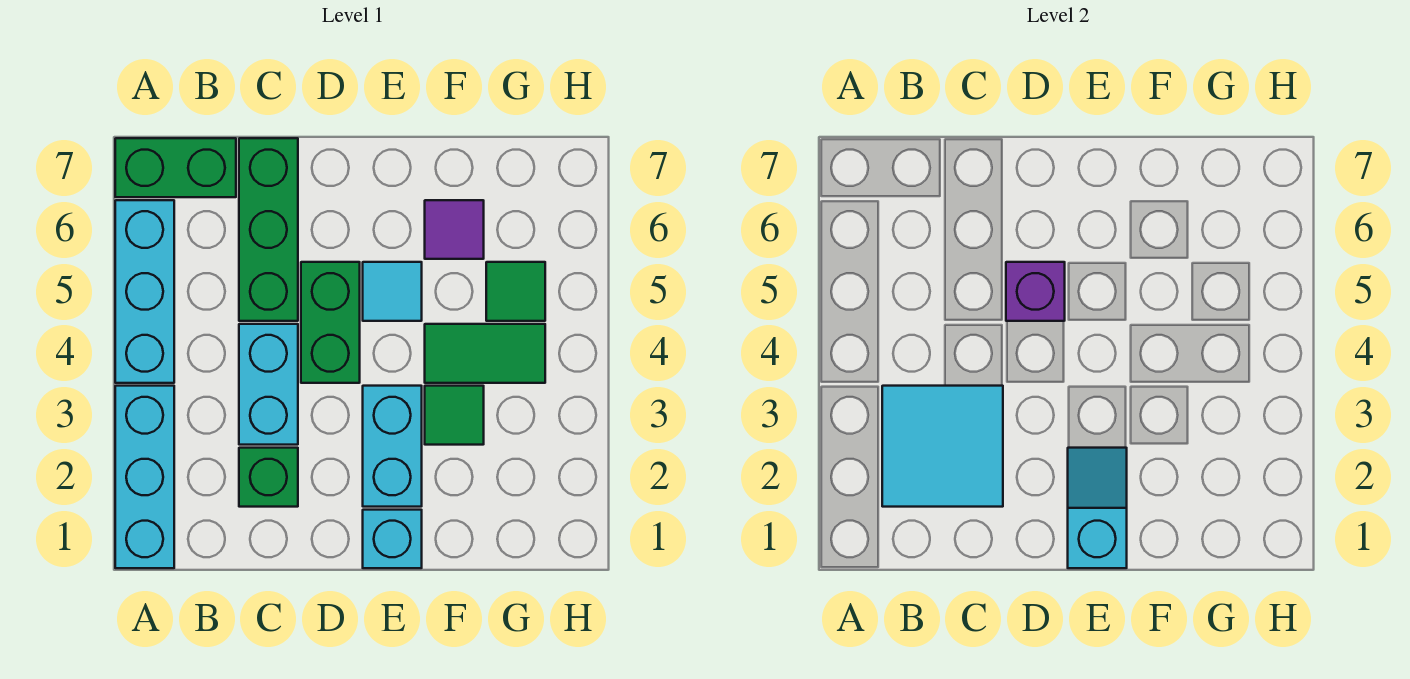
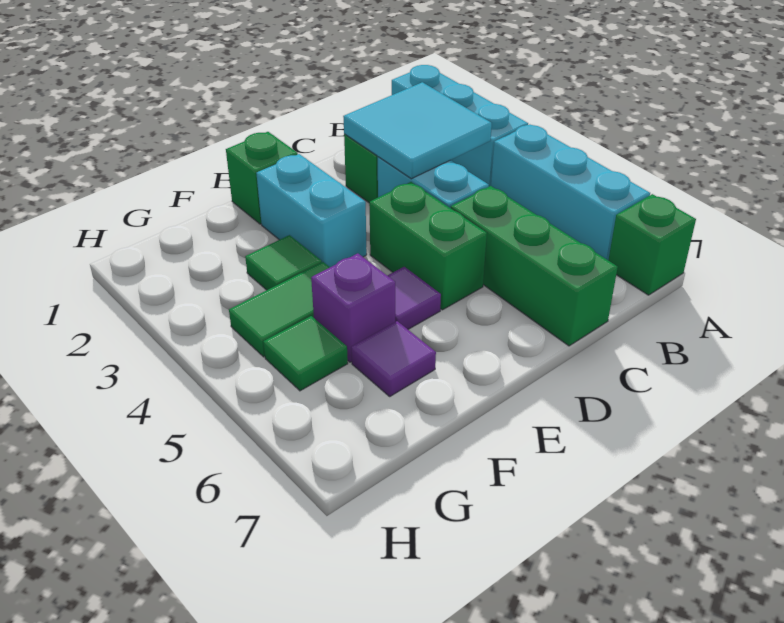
green 1x2 brick [115,138,236,197] -> green 1x1 brick [608,194,696,295]
purple 1x1 brick [1006,262,1065,321] -> purple 1x1 brick moved to [311,253,395,362]
cyan 1x1 brick [363,510,422,568] -> green 1x1 brick [226,132,298,224]
cyan 1x2 slope [1068,448,1127,568] -> none
cyan 1x1 tile [363,262,422,321] -> purple 1x1 tile [387,267,441,329]

